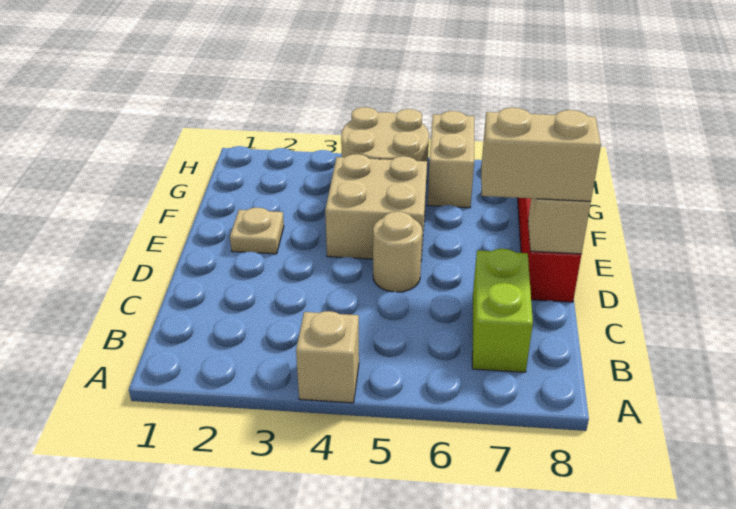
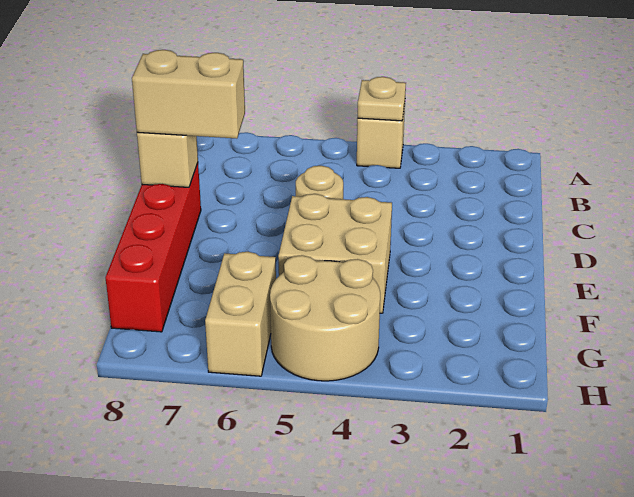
lime 1x2 brick [472,249,533,372] -> none
tan 1x1 plate [230,208,284,254] -> tan 1x1 plate moved to [358,77,406,121]

